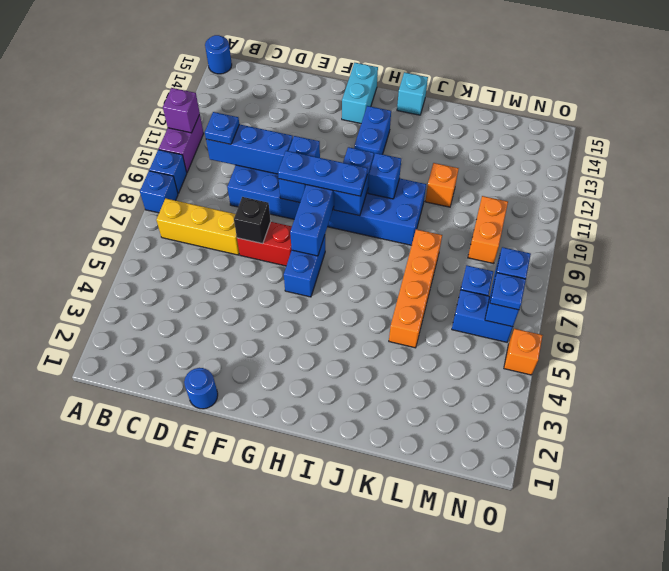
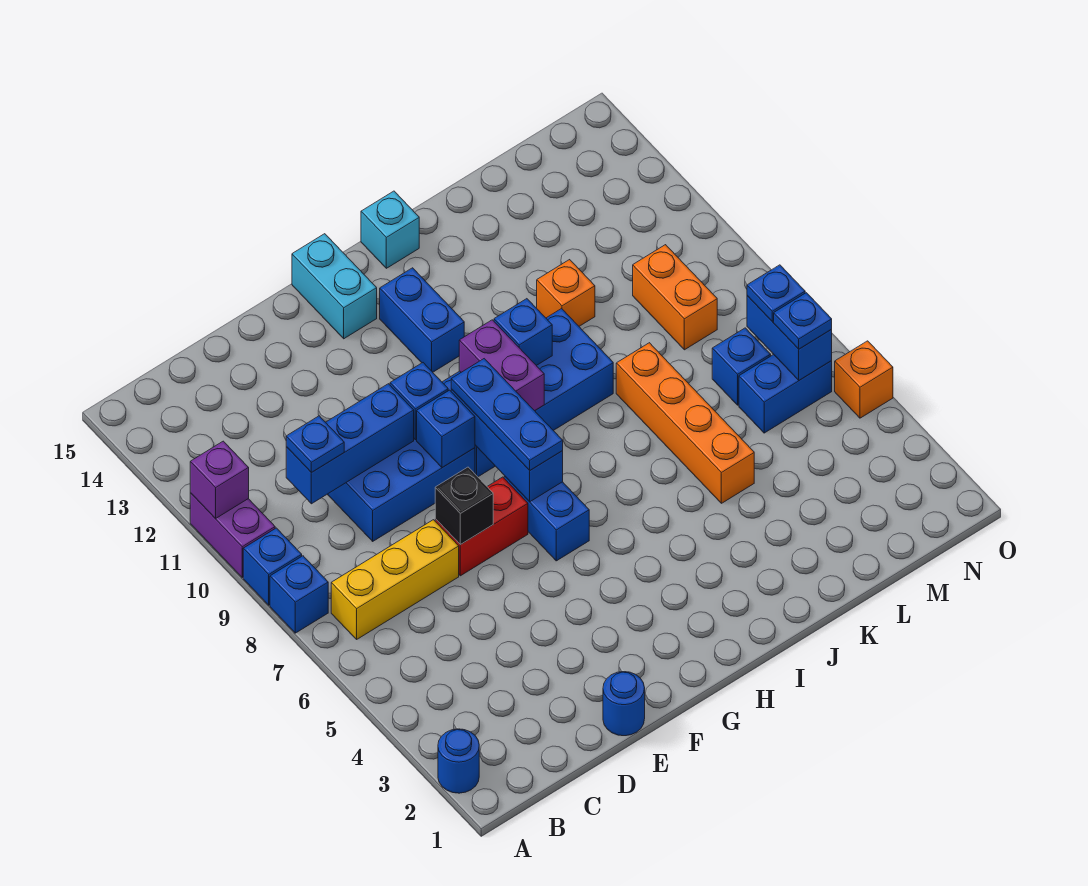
blue 1x1 round brick [205,35,232,74] -> blue 1x1 round brick moved to [438,729,479,793]
blue 1x3 plate [278,151,368,196] -> blue 1x3 plate turned to [451,359,563,470]
blue 1x2 brick [334,147,374,216] -> purple 1x2 brick [459,320,544,411]

